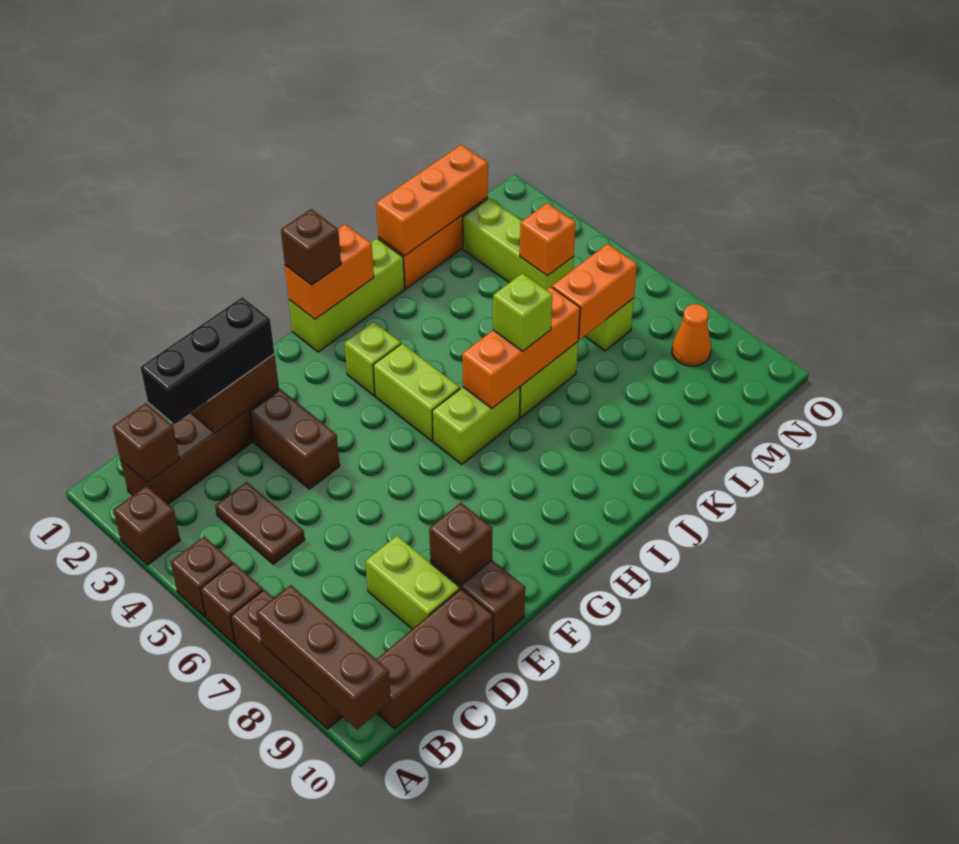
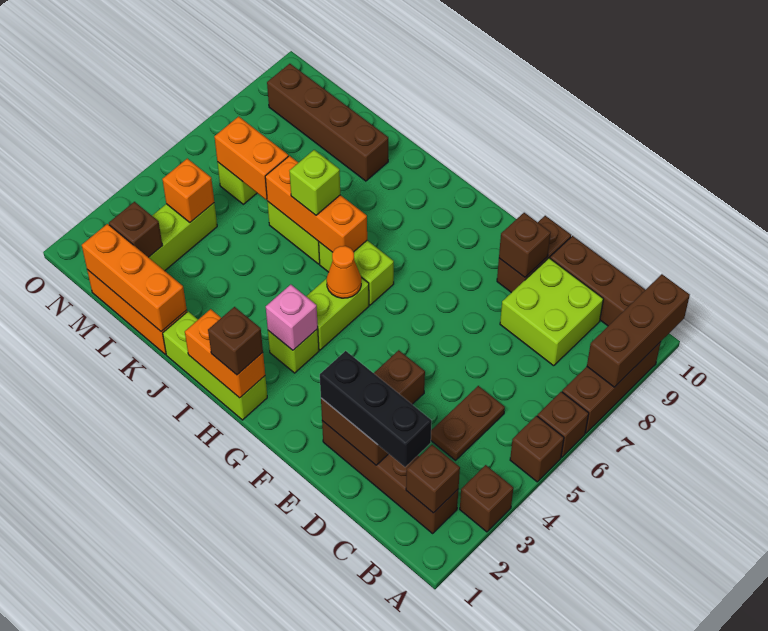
lime 1x2 brick [366,536,460,629] -> lime 2x2 brick [500,258,603,366]
none -> pink 1x1 brick [266,285,318,350]
none -> brown 1x4 brick [267,64,388,181]
none -> brown 1x1 brick [109,202,163,257]
orange 1x1 cone [672,304,711,366] -> orange 1x1 cone moved to [327,246,361,298]

